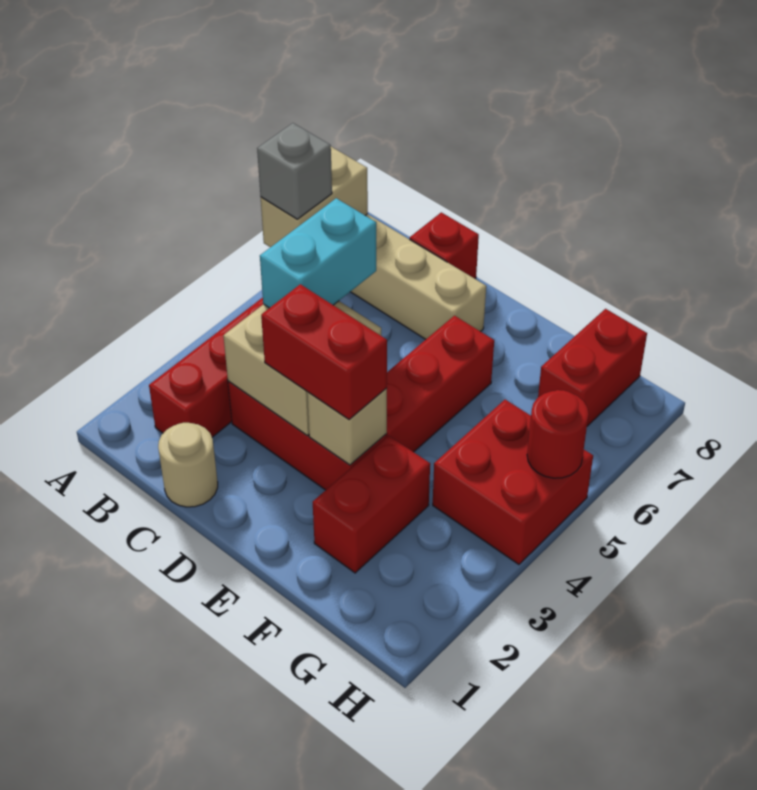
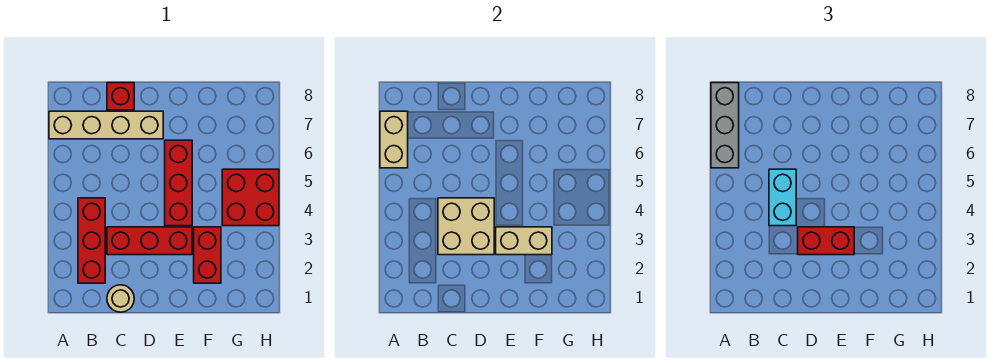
grey 1x1 brick [257,123,332,219] -> grey 1x3 brick [711,83,739,168]
tan 1x1 brick [307,388,387,465] -> tan 1x2 brick [496,227,552,255]
red 1x2 brick [538,309,647,426] -> none
red 1x1 round brick [527,390,589,478] -> none

